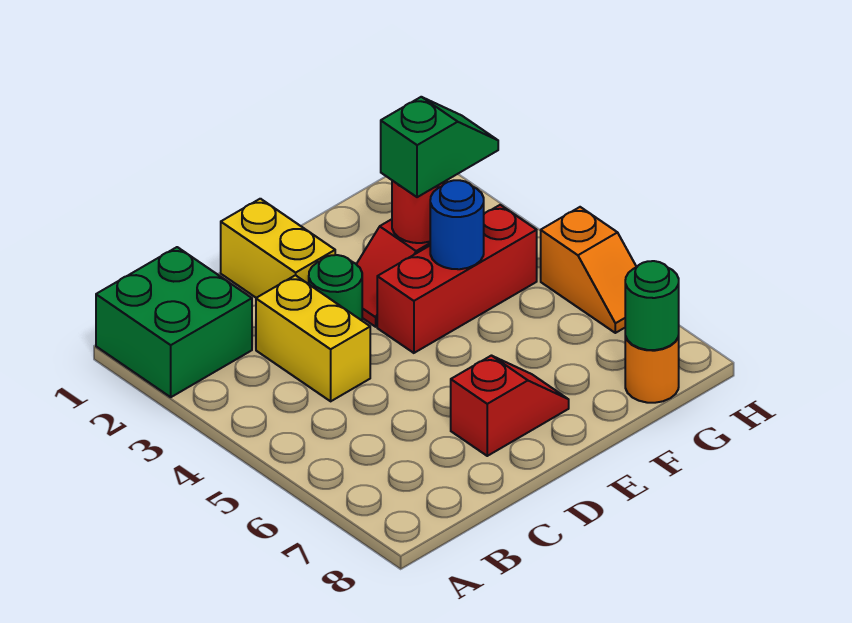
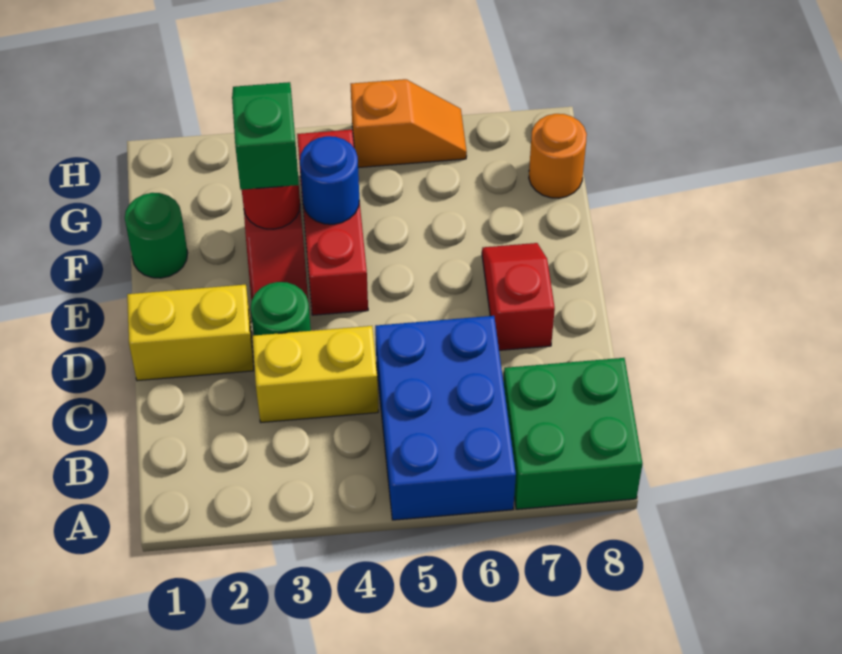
green 2x2 brick [96,247,252,397] -> green 2x2 brick moved to [503,358,642,509]
none -> blue 2x3 brick [375,316,516,520]
green 1x1 round brick [625,261,679,350] -> green 1x1 round brick moved to [125,193,188,278]

